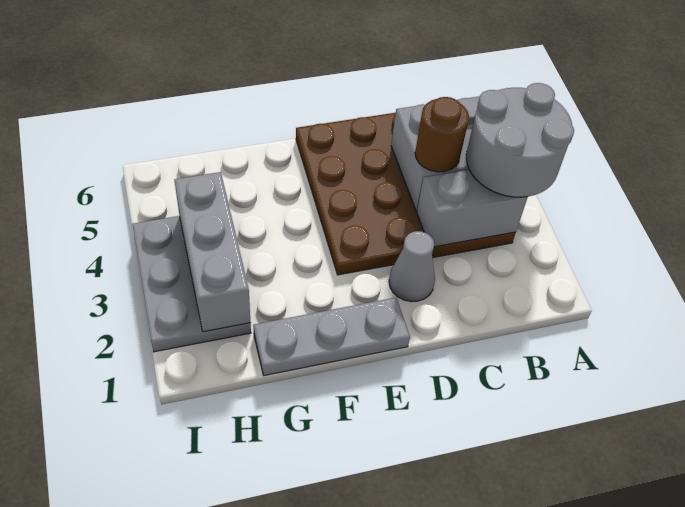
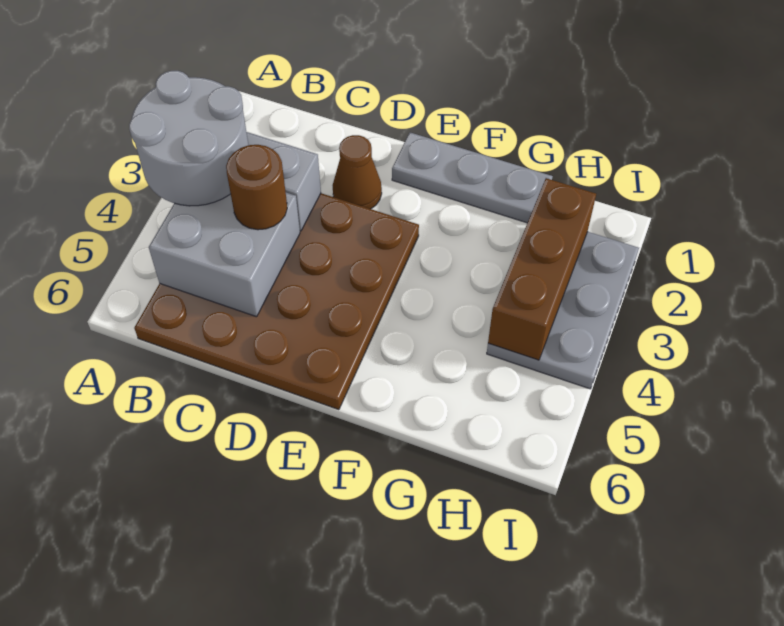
grey 1x1 cone [389,231,435,302] -> brown 1x1 cone [333,135,382,209]
grey 1x3 brick [174,172,250,332] -> brown 1x3 brick [488,178,596,360]

